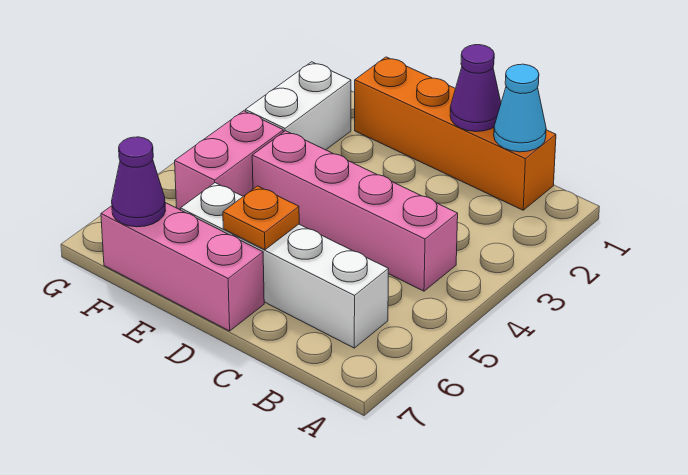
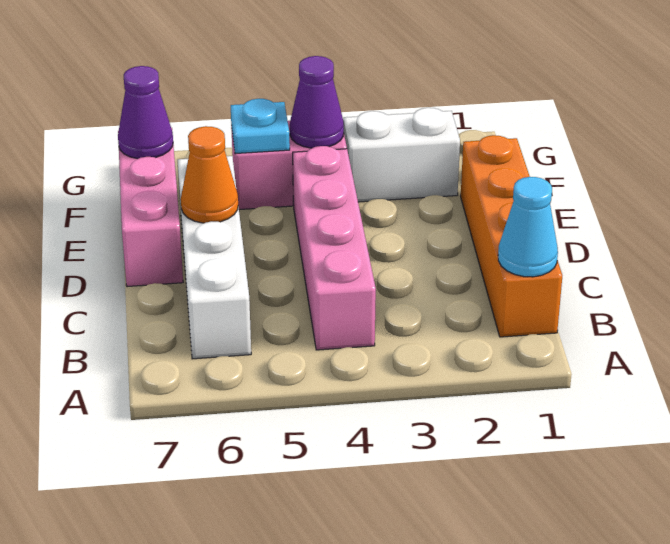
purple 1x1 cone [450,45,501,132] -> purple 1x1 cone moved to [290,56,344,148]
orange 1x1 plate [223,186,299,250] -> orange 1x1 cone [181,126,238,223]
none -> cyan 1x1 plate [231,99,290,154]

